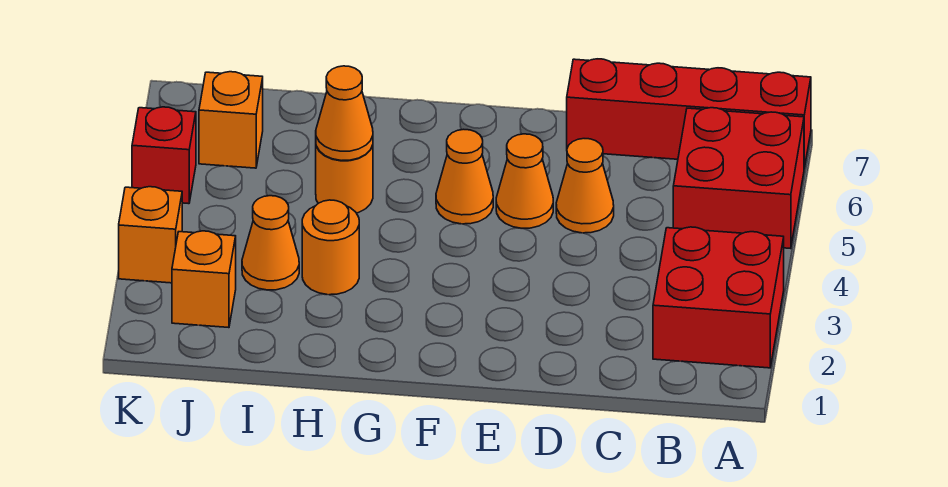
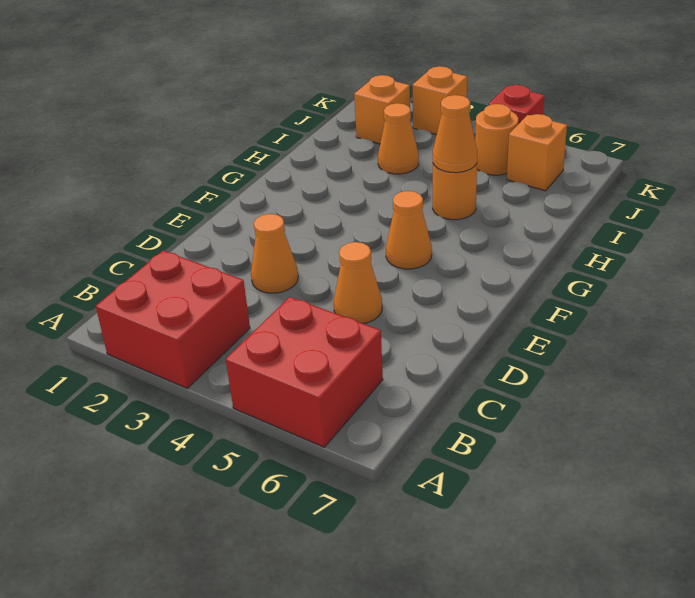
red 1x4 brick [567,59,811,168] -> none
orange 1x1 cone [496,134,553,228] -> orange 1x1 cone moved to [251,214,298,293]
orange 1x1 round brick [302,200,359,295] -> orange 1x1 round brick moved to [475,104,518,175]

